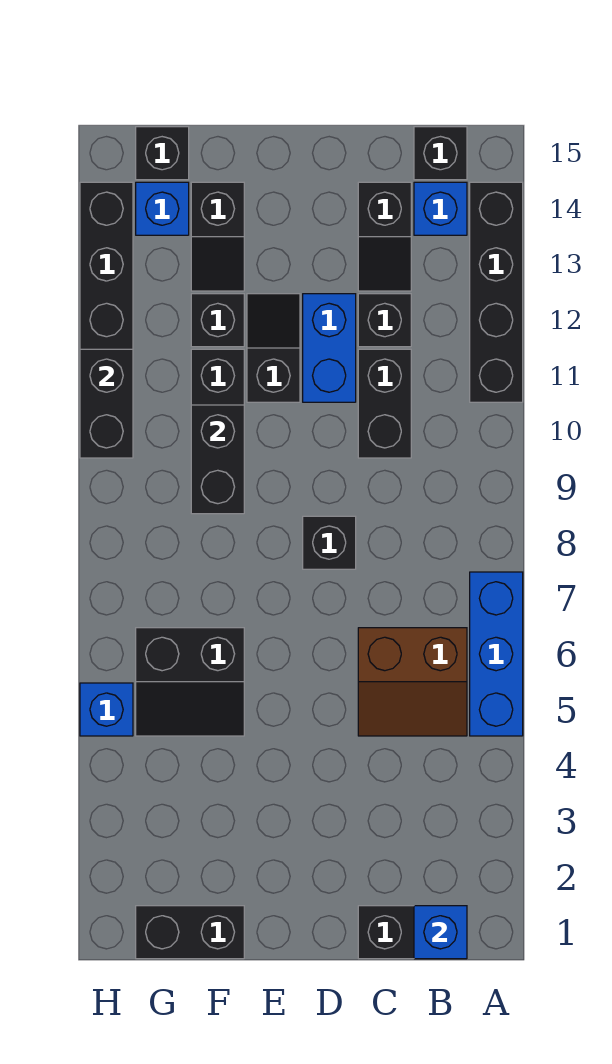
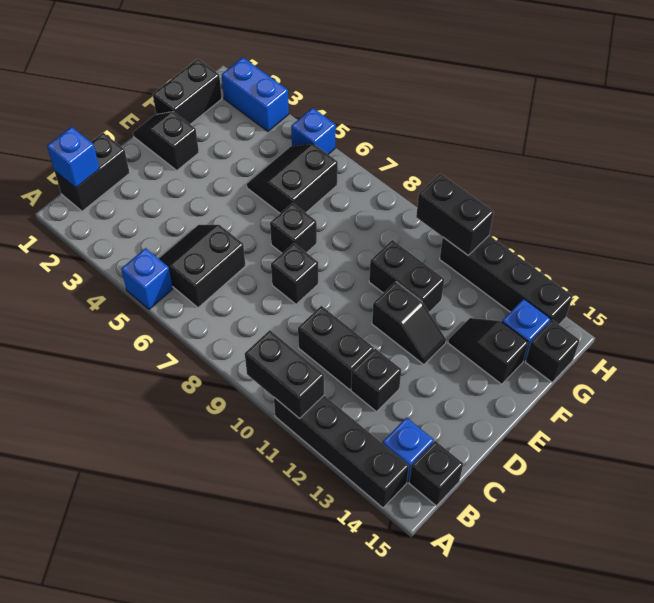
blue 1x3 brick [470,572,523,736] -> blue 1x1 brick [121,248,173,309]
brown 2x2 slope [358,628,467,736] -> black 2x2 slope [159,225,246,308]
black 1x2 slope [358,182,411,291] -> black 1x2 slope moved to [133,112,199,170]
blue 1x2 brick [303,294,356,402] -> blue 1x2 brick moved to [221,57,289,131]
black 1x2 brick [191,405,244,514] -> black 1x2 brick moved to [245,330,324,419]
black 1x1 brick [191,294,244,347] -> black 1x1 brick moved to [270,203,317,253]

